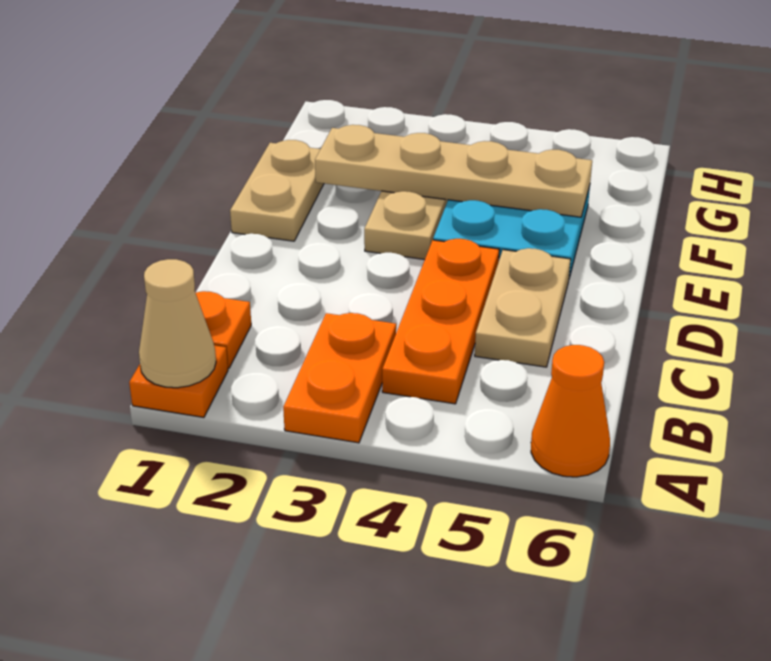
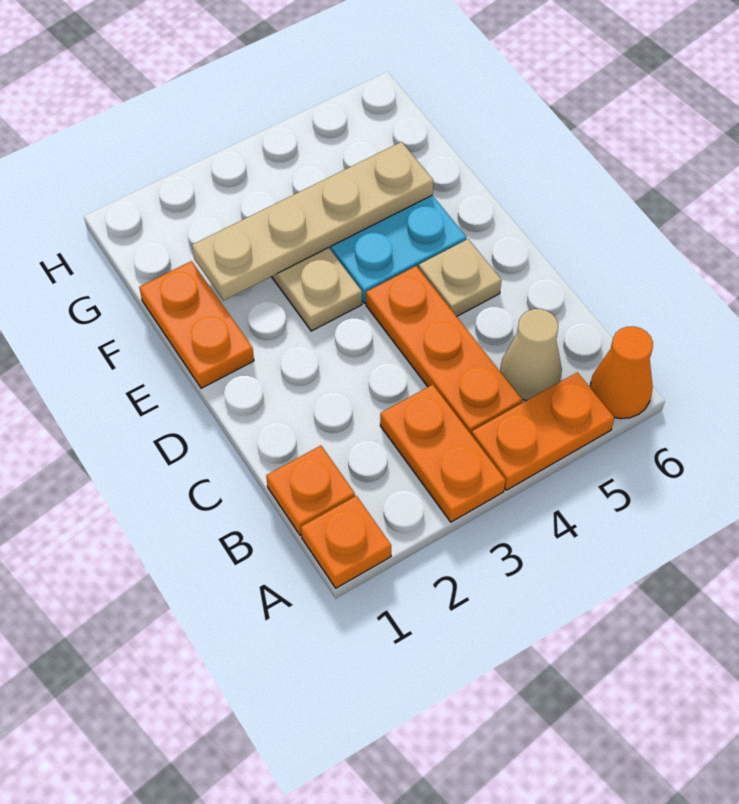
tan 1x1 cone [139,259,216,388] -> tan 1x1 cone moved to [500,309,562,400]
none -> orange 1x2 plate [472,372,614,490]
tan 1x2 plate [475,248,571,367] -> tan 1x1 plate [419,239,502,317]
tan 1x2 plate [230,140,324,241] -> orange 1x2 plate [139,261,254,388]

